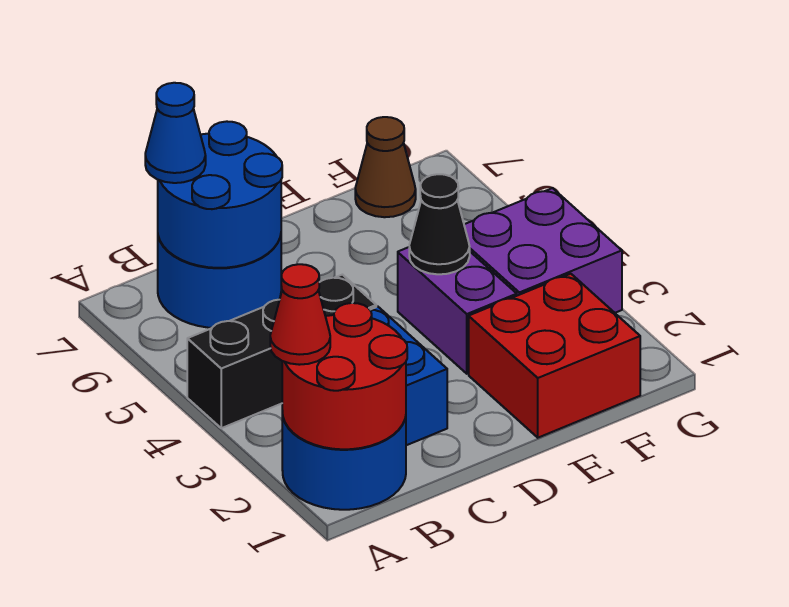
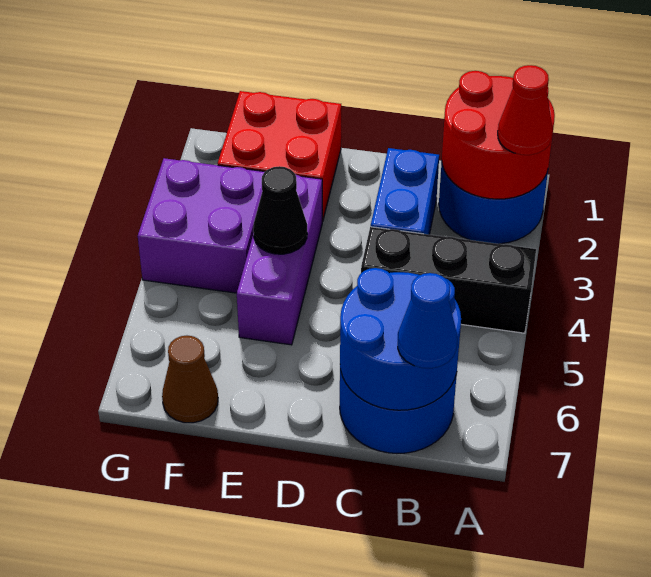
purple 1x2 brick [398,247,517,374] -> purple 1x3 brick [237,175,323,345]

